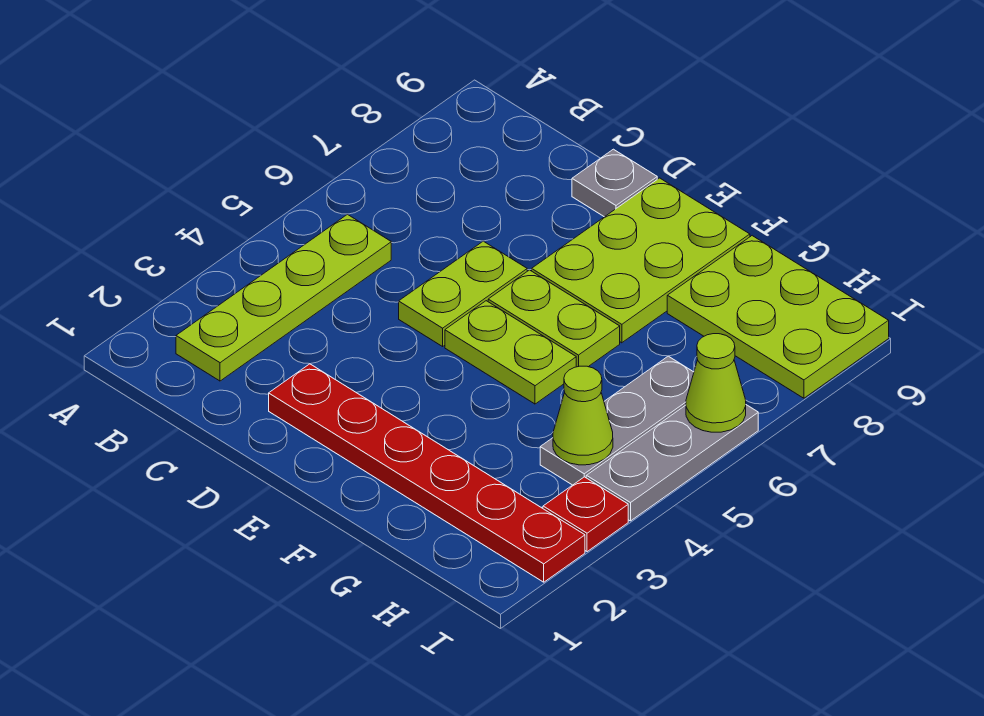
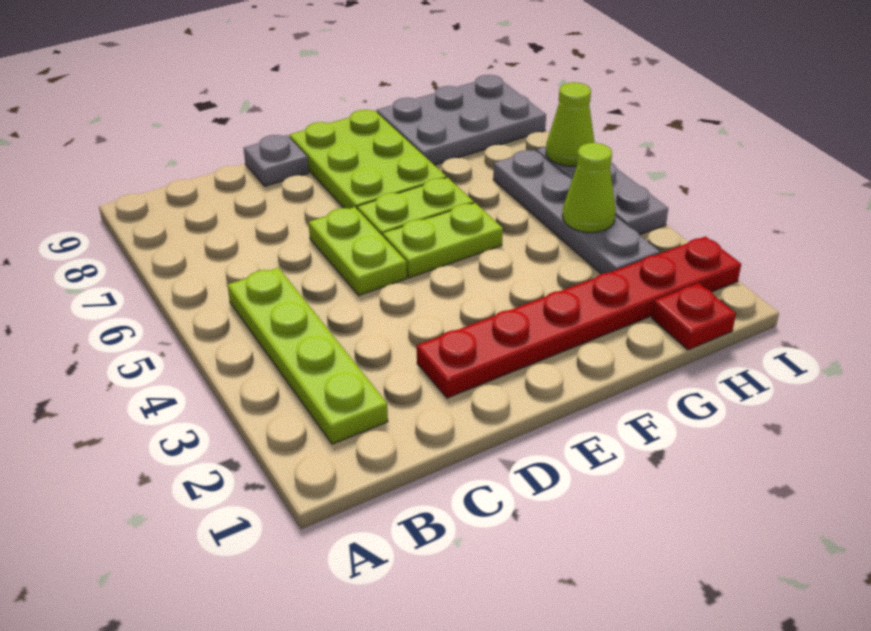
lime 2x3 plate [667,236,889,398] -> grey 2x3 plate [377,75,546,165]
grey 1x3 plate [540,356,694,485] -> grey 1x4 plate [493,150,660,274]
red 1x1 plate [543,477,628,552] -> red 1x1 plate moved to [652,283,736,350]

